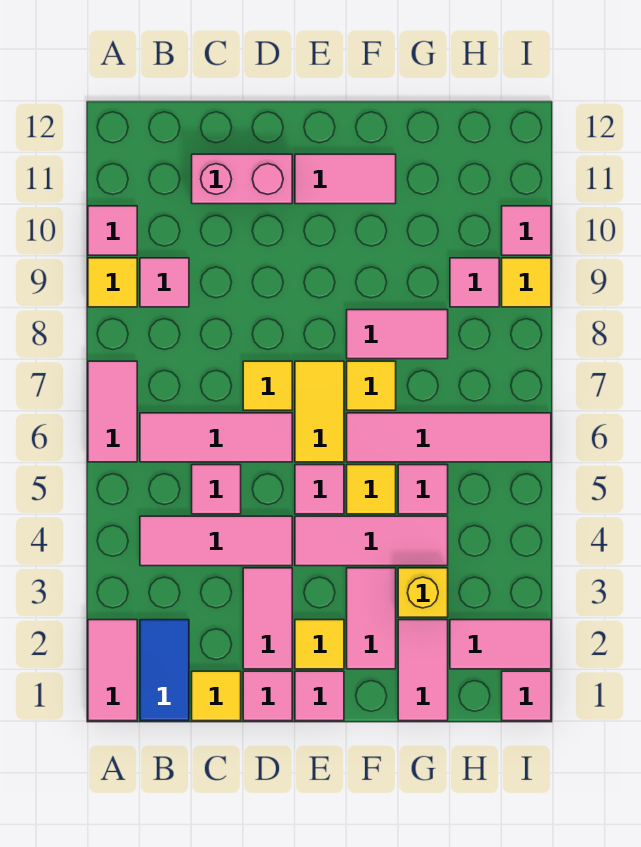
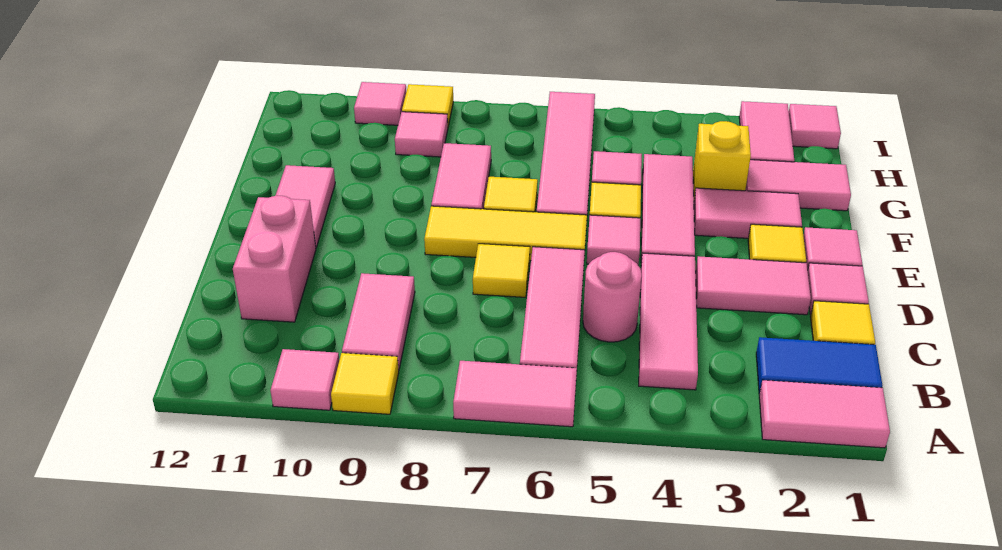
pink 1x1 tile [140,258,189,307] -> pink 1x2 tile [342,273,415,370]
pink 1x1 tile [192,465,241,514] -> pink 1x1 round brick [583,252,642,342]
yellow 1x2 tile [295,361,344,462] -> yellow 1x3 tile [424,206,587,261]

